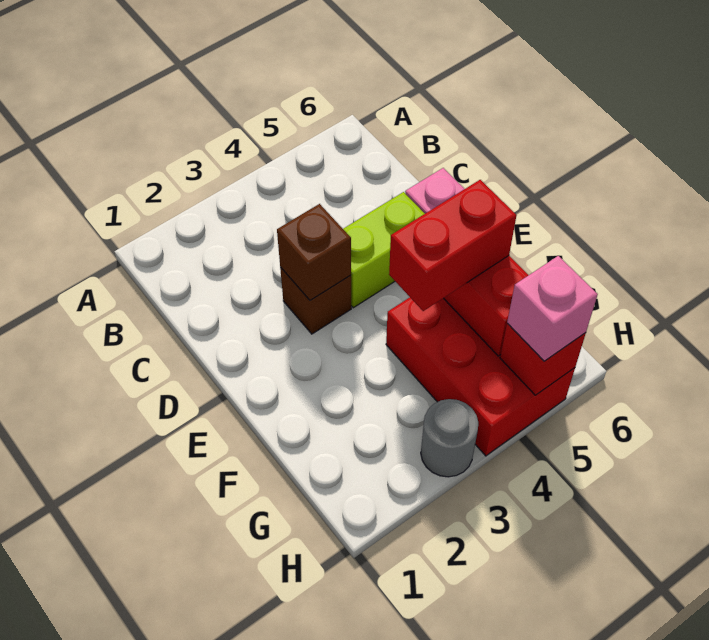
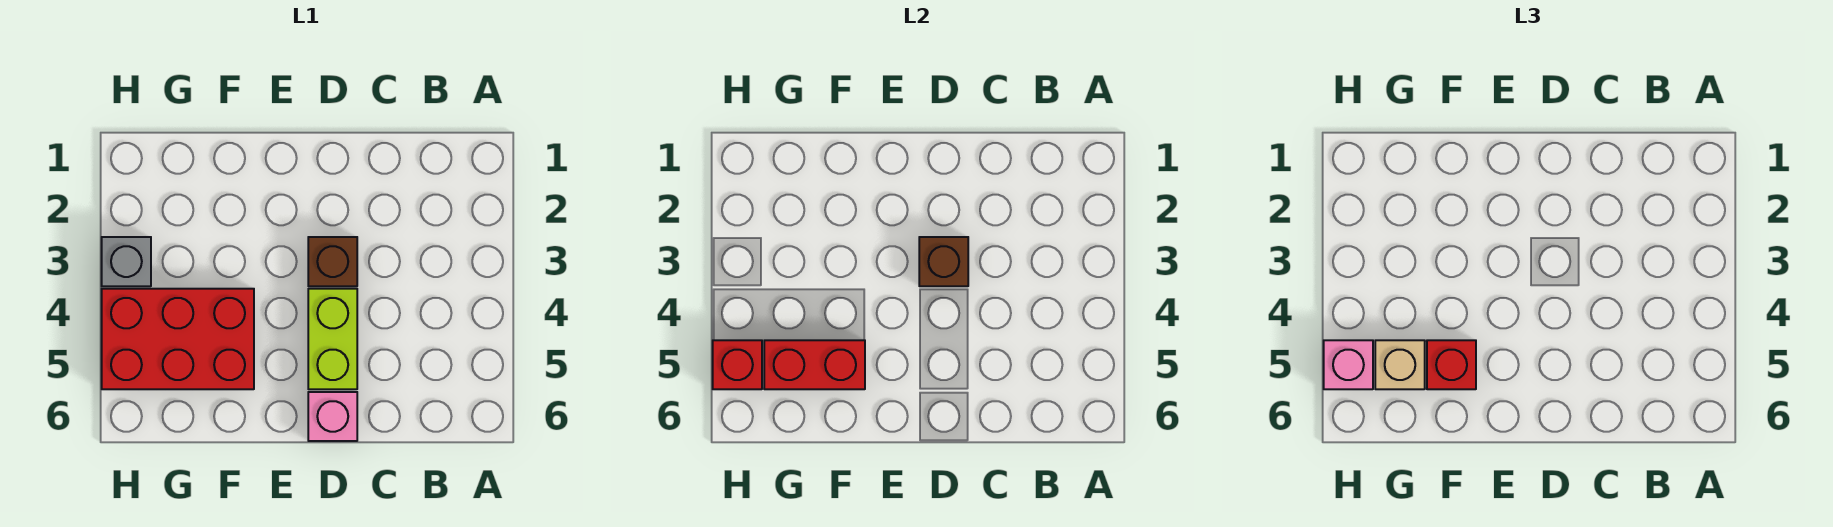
red 1x2 brick [389,180,517,311] -> red 1x1 brick [1427,340,1476,389]
none -> tan 1x1 brick [1375,340,1425,389]
grey 1x1 round brick [421,399,478,477] -> grey 1x1 brick [102,237,151,286]

